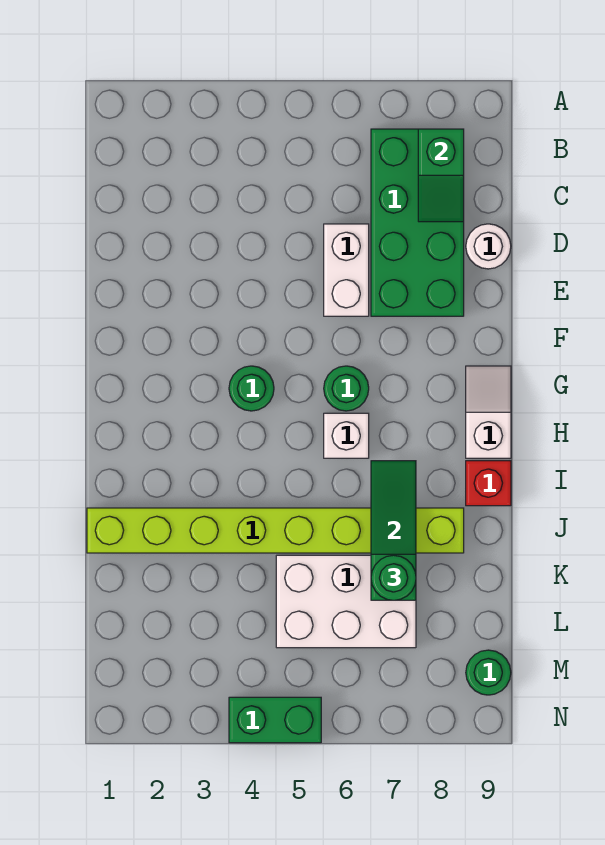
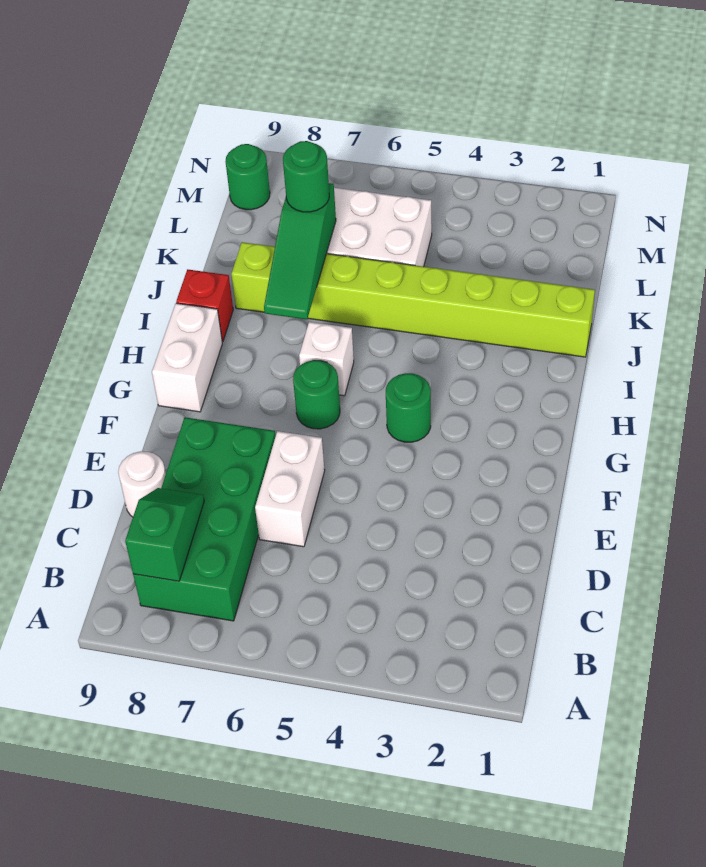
white 1x2 slope [466,366,511,458] -> white 1x2 brick [152,303,222,412]
green 1x2 brick [229,697,321,743] -> none

